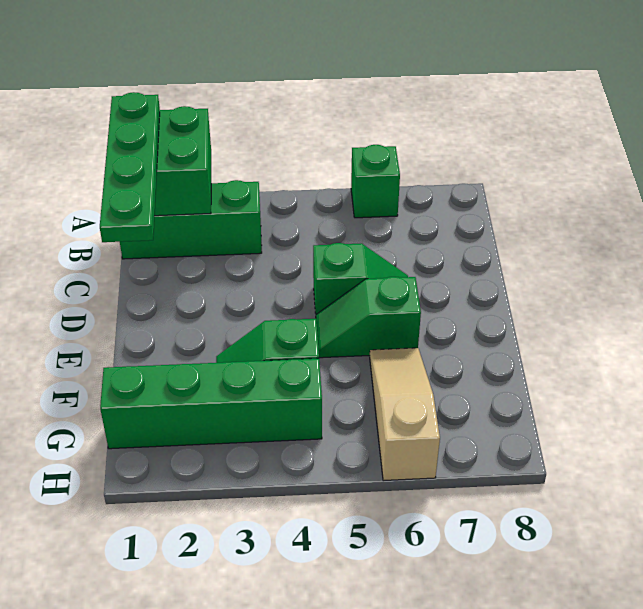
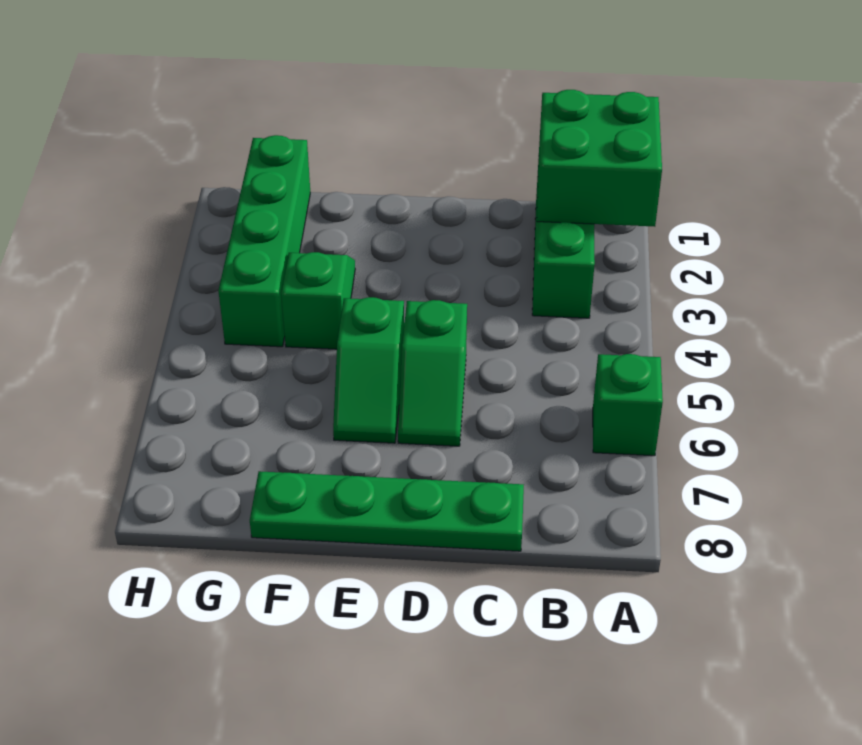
green 1x4 plate [100,92,160,242] -> green 1x4 plate moved to [250,471,524,551]
green 1x2 slope [316,277,421,358] -> green 1x2 slope turned to [333,297,404,443]
tan 1x3 slope [370,348,440,481] -> none

